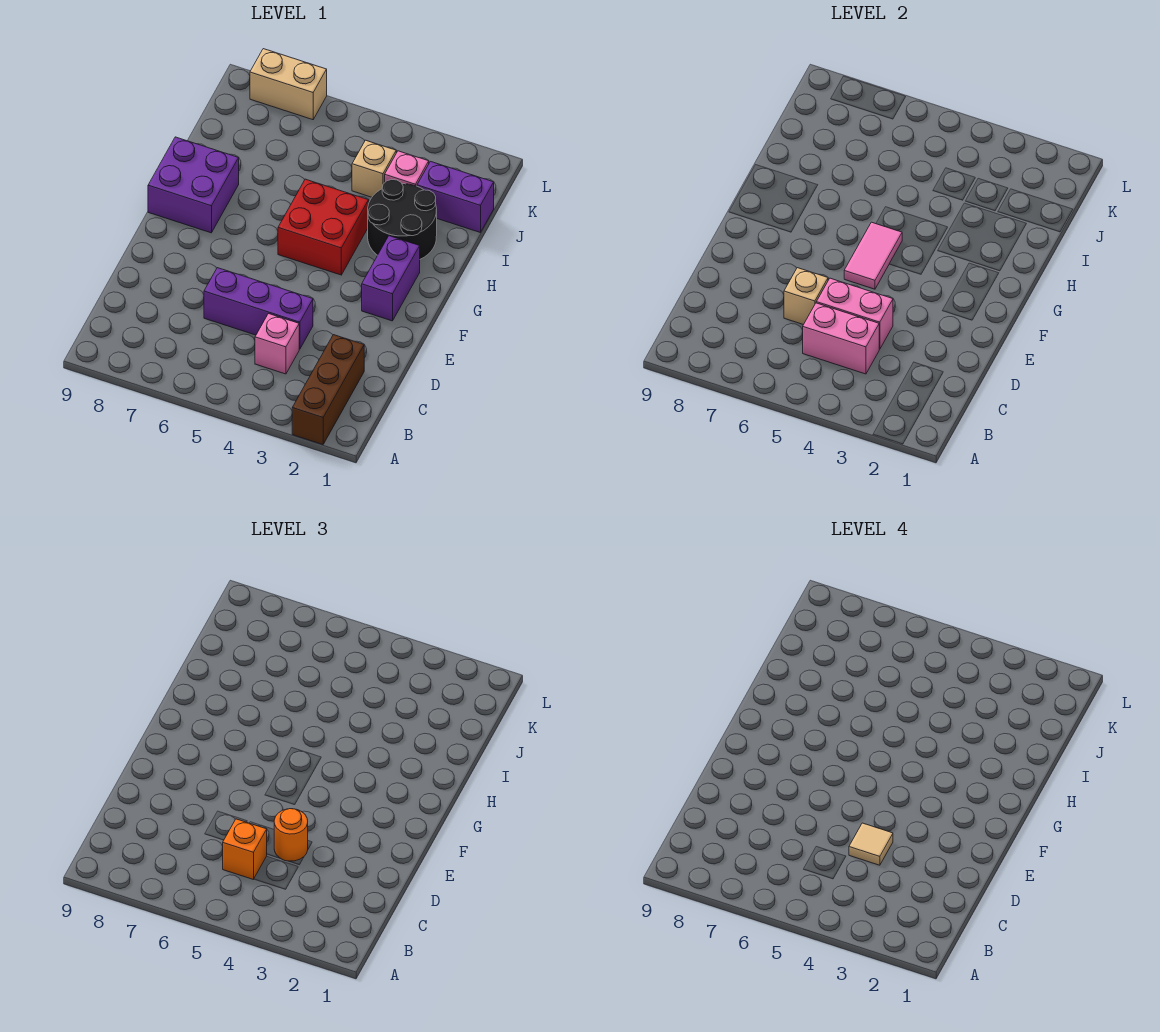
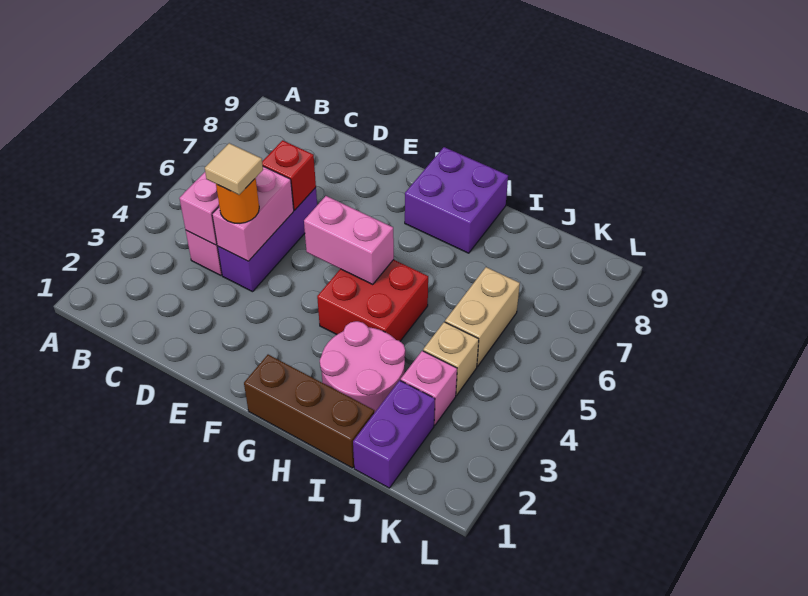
brown 1x3 brick [292,335,364,445] -> brown 1x3 brick moved to [244,355,374,468]
orange 1x1 brick [223,819,267,880] -> none
tan 1x1 brick [784,268,828,325] -> red 1x1 brick [262,140,316,210]
purple 1x2 brick [362,236,420,321] -> none
pink 1x2 tile [844,222,902,289] -> pink 1x2 brick [304,196,394,284]
black 2x2 round brick [368,179,437,259] -> pink 2x2 round brick [320,321,405,413]
tan 1x2 brick [250,49,327,120] -> tan 1x2 brick moved to [445,267,520,366]

